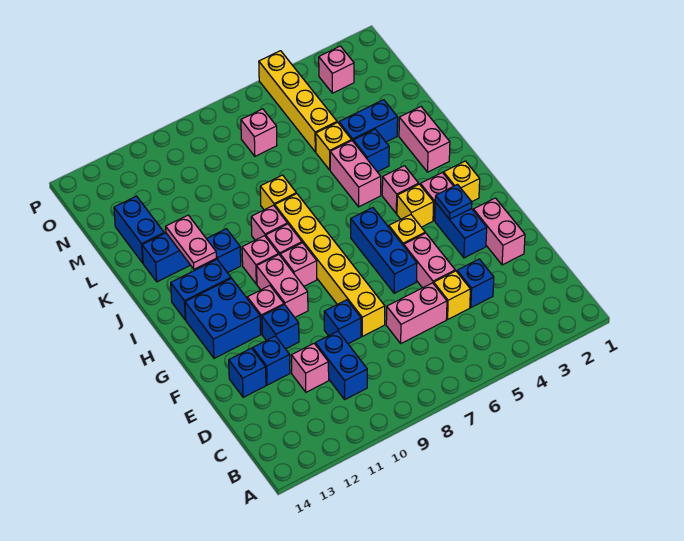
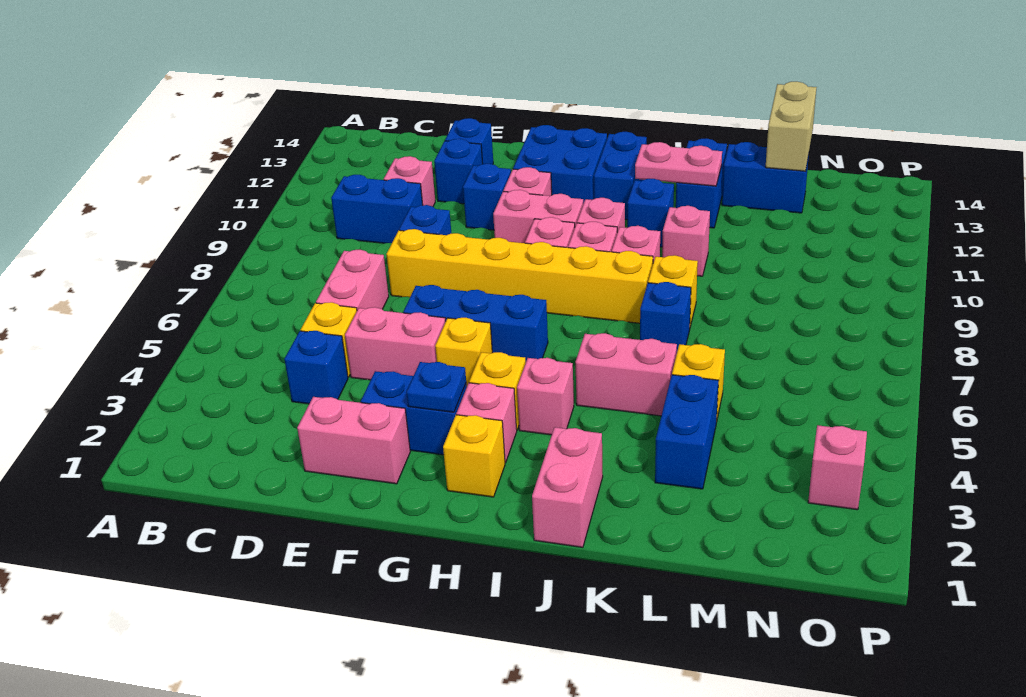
pink 1x2 brick [399,107,450,172] -> pink 1x2 brick turned to [532,427,603,547]
blue 1x1 brick [353,129,389,172] -> blue 1x1 brick moved to [640,282,691,351]
yellow 1x4 brick [259,51,337,152] -> none
none -> tan 1x2 brick [766,82,816,171]
pink 1x1 brick [241,109,277,156] -> pink 1x1 brick moved to [662,206,710,276]

